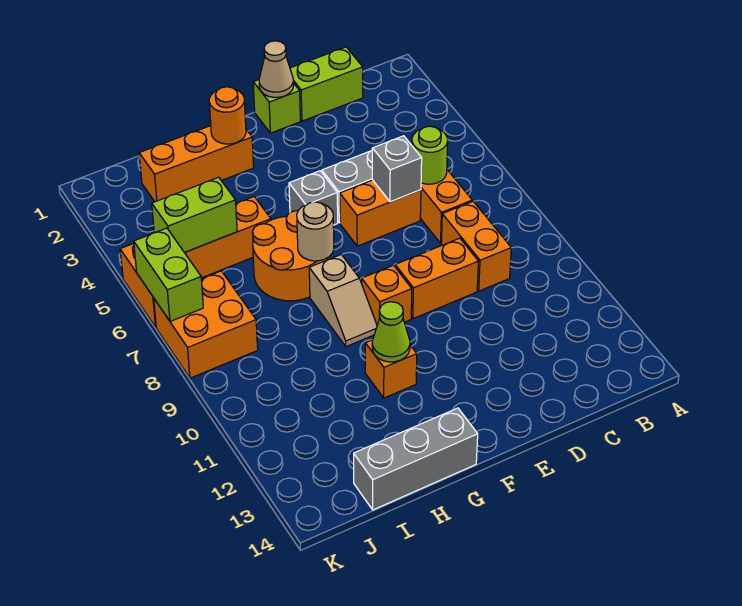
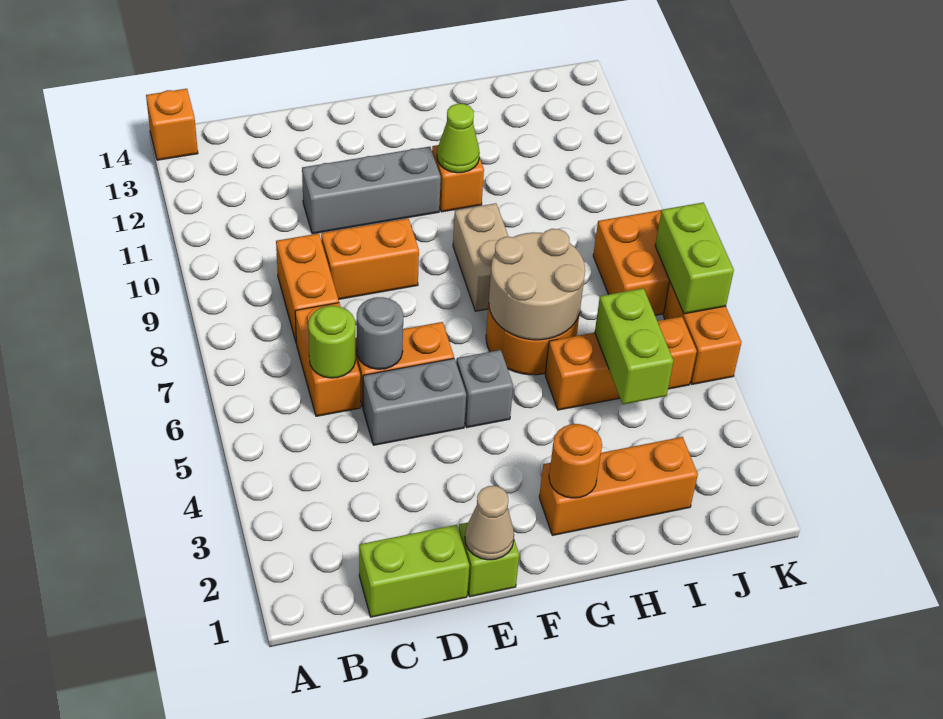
grey 1x1 brick [372,136,422,202] -> grey 1x1 round brick [357,297,403,369]
orange 1x1 brick [362,265,412,325] -> orange 1x1 brick moved to [146,89,198,160]
tan 1x1 round brick [297,202,334,261] -> tan 2x2 round brick [489,229,585,340]
tan 1x2 slope [309,255,377,347] -> tan 1x2 brick [453,203,509,311]
grey 1x3 brick [354,408,478,510] -> grey 1x3 brick moved to [302,147,441,234]
lime 1x2 brick [152,177,237,252] -> lime 1x2 brick turned to [595,288,673,404]

